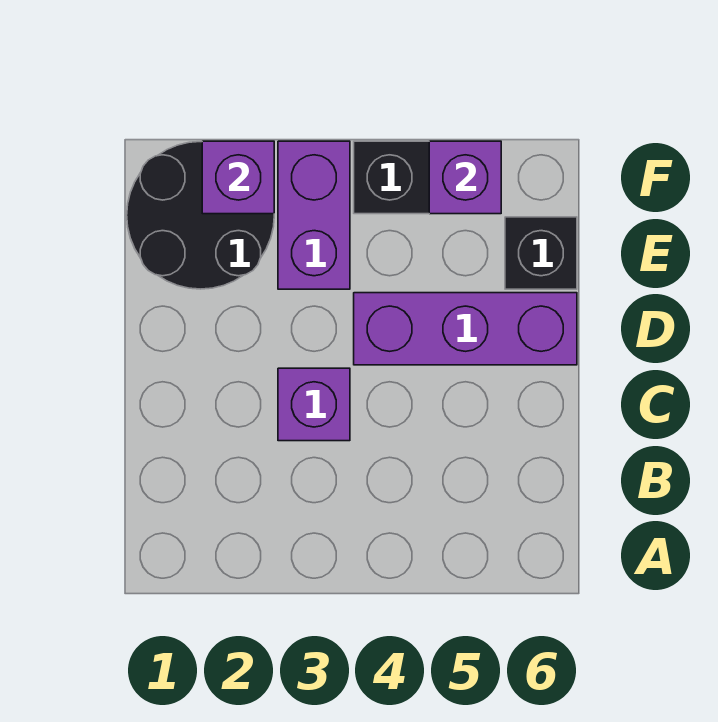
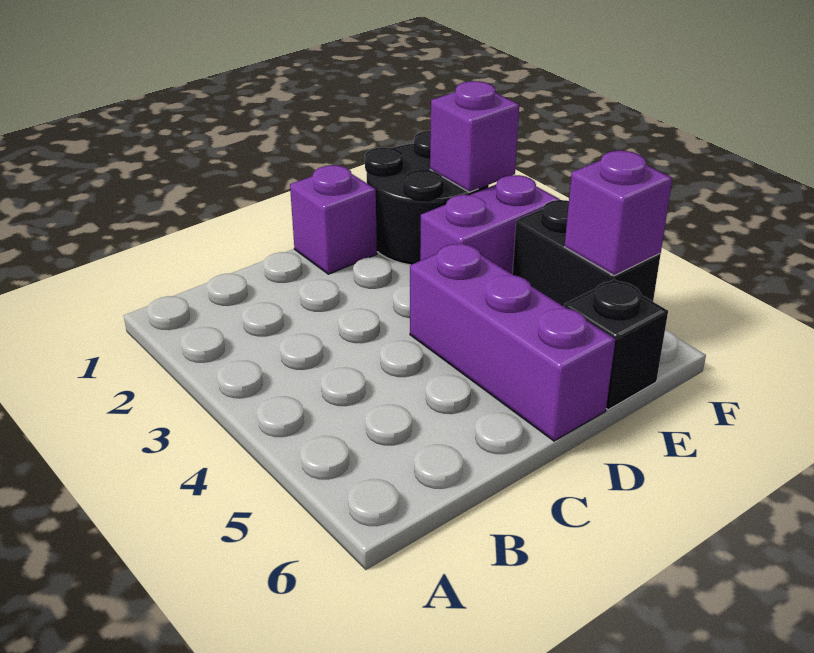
purple 1x1 brick [278,368,350,441] -> purple 1x1 brick moved to [290,165,377,274]

